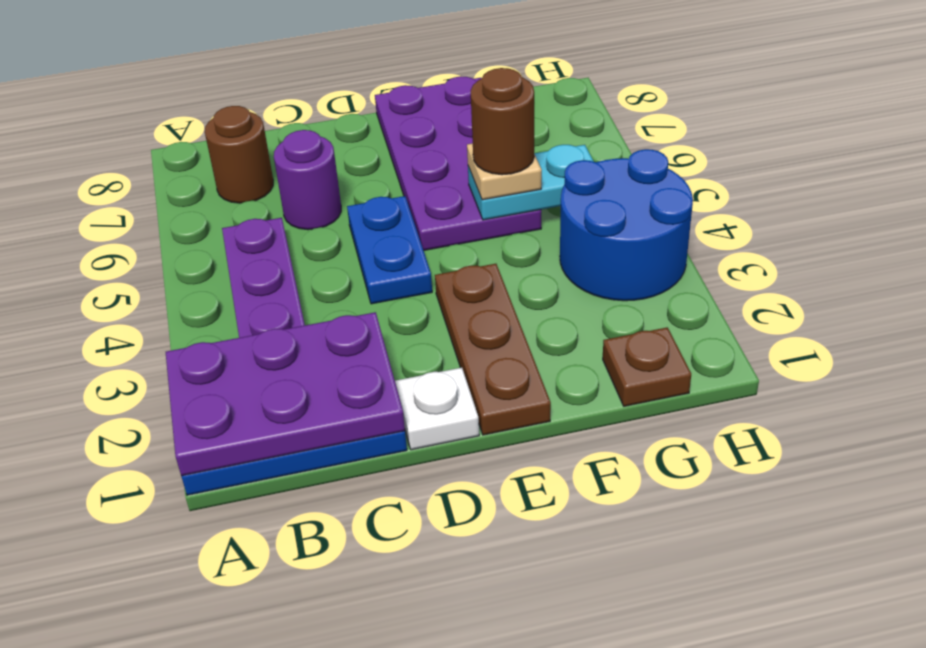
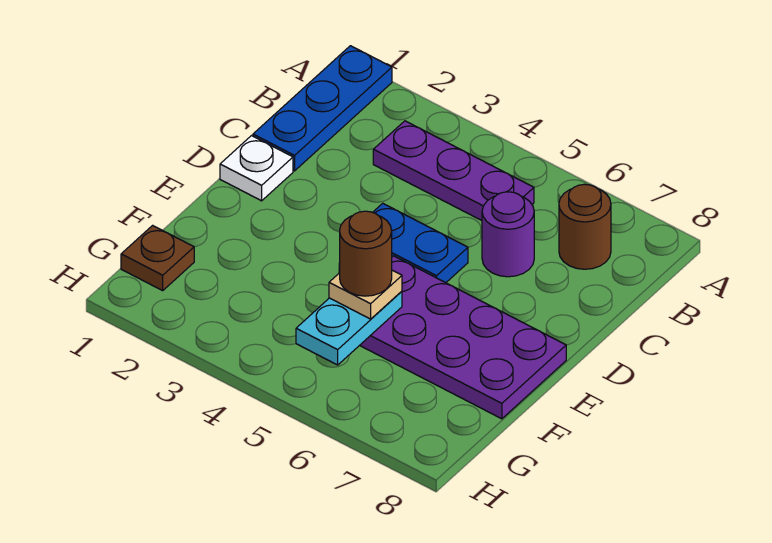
purple 2x3 plate [166,312,405,476] -> none
brown 1x3 plate [435,264,551,435] -> none
blue 2x2 round brick [560,149,693,301] -> none

